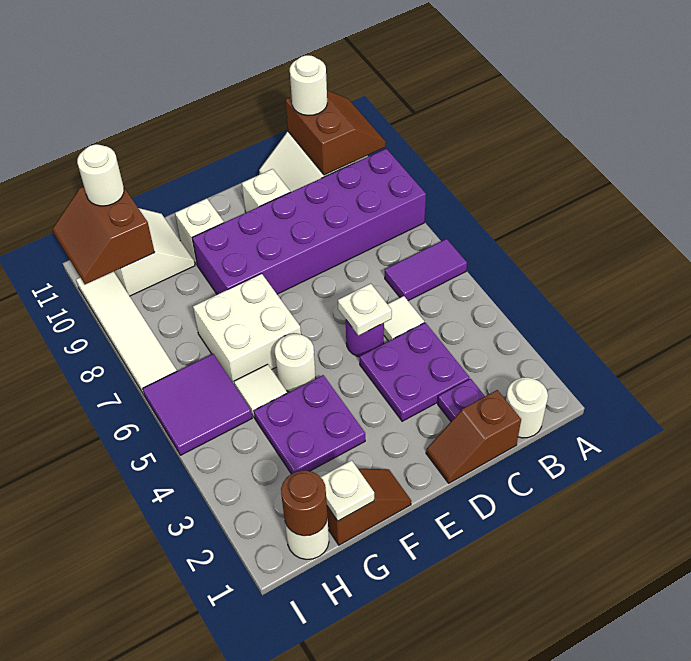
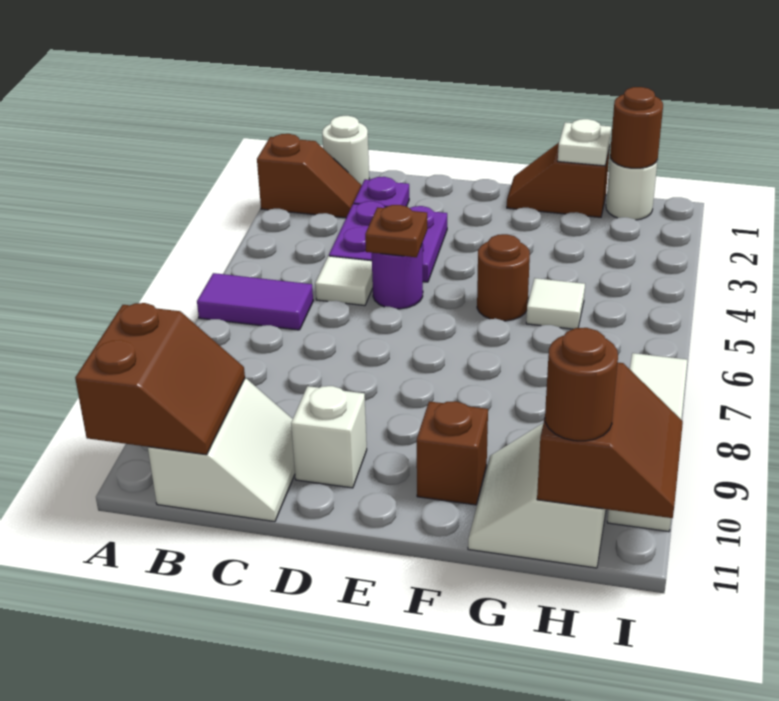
purple 2x6 brick [192,149,426,294] -> none
brown 2x2 slope [286,90,386,175] -> brown 2x2 slope turned to [75,303,245,455]
white 1x1 round brick [290,55,327,115] -> none
brown 1x2 slope [426,390,521,483] -> brown 1x2 slope moved to [257,134,362,218]
white 1x1 plate [338,284,392,336] -> brown 1x1 plate [365,205,427,257]
purple 2x2 plate [254,375,365,474] -> none
white 1x1 round brick [275,334,316,392] -> brown 1x1 round brick [477,234,530,321]
white 2x2 brick [193,274,301,385] -> none
white 1x1 brick [175,198,224,265] -> brown 1x1 brick [417,401,488,505]
purple 2x2 tile [143,354,252,455] -> none
white 1x1 round brick [77,144,124,206] -> brown 1x1 round brick [545,328,618,441]

